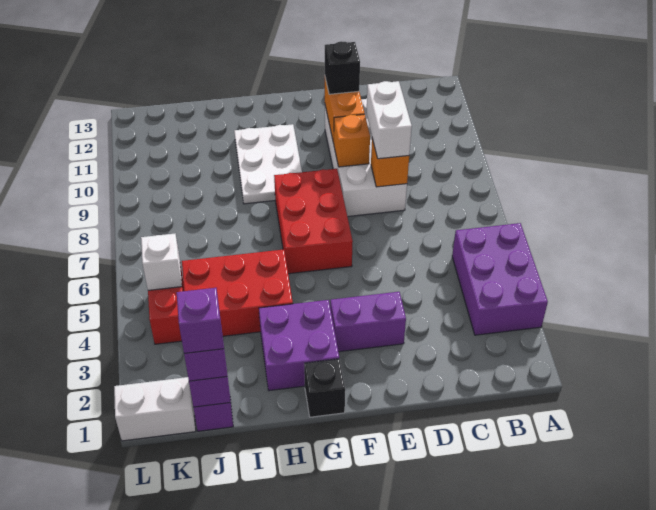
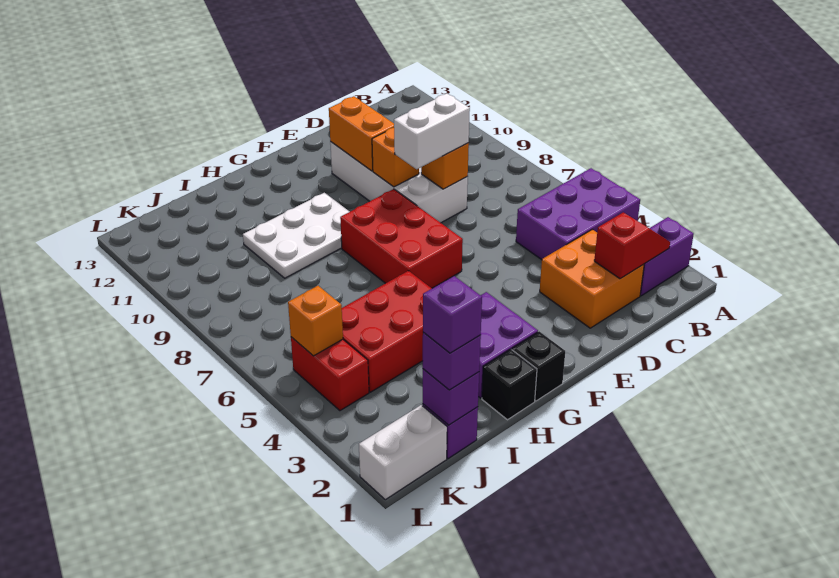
purple 2x3 brick [452,223,548,335] -> purple 2x3 brick turned to [516,168,640,260]
none -> red 1x2 slope [594,212,670,279]
none -> orange 2x2 brick [540,229,644,328]
white 1x2 brick [366,81,412,159] -> white 1x2 brick turned to [394,93,470,169]
purple 1x2 brick [330,292,406,352] -> purple 1x2 brick moved to [640,217,694,296]
black 1x1 brick [325,41,360,94] -> black 1x1 brick moved to [482,349,537,420]
white 2x3 plate [234,124,302,204] -> white 2x3 plate turned to [243,193,350,278]
white 1x1 brick [141,234,182,290] -> orange 1x1 brick [288,286,343,356]

